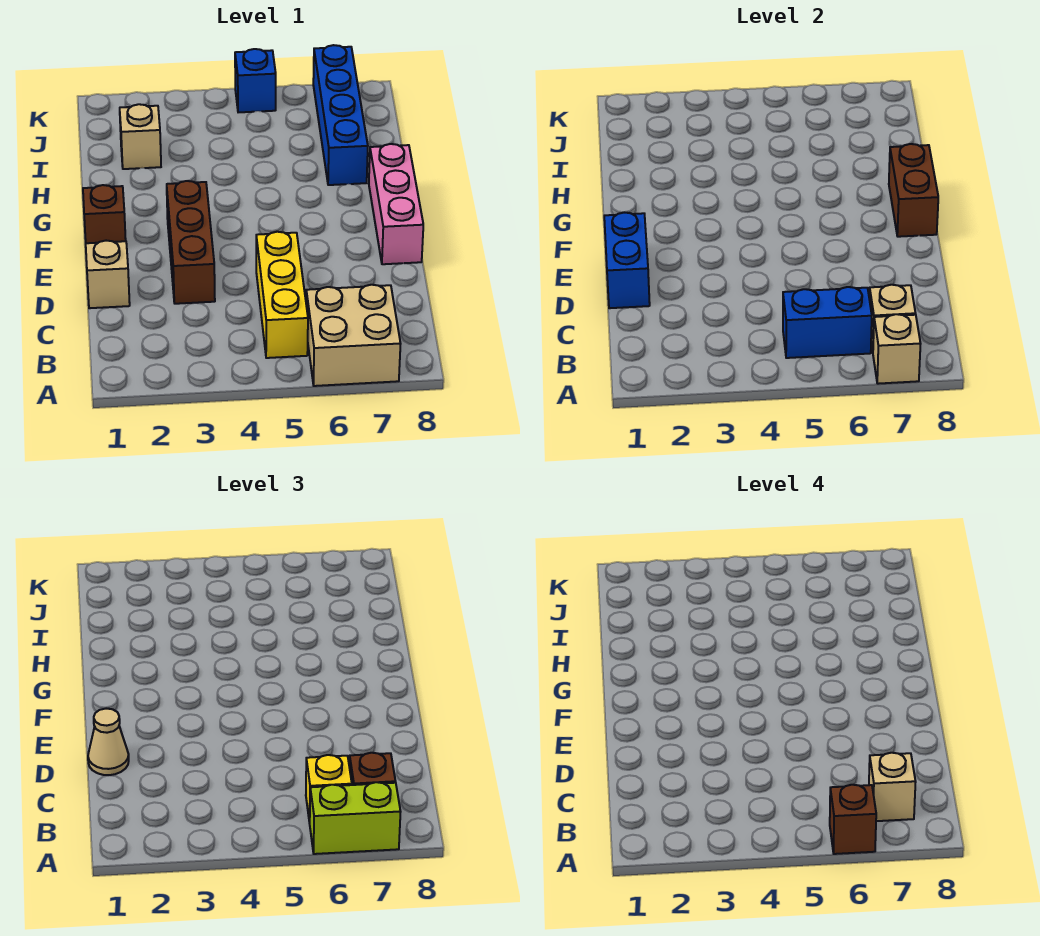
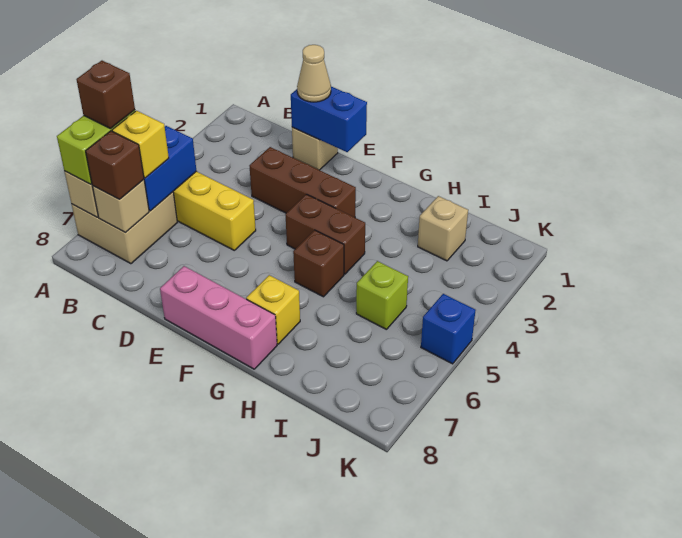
tan 1x1 brick [869,753,916,821] -> none
brown 1x1 brick [83,185,126,243] -> brown 1x1 brick moved to [293,230,344,297]
brown 1x2 brick [889,144,938,237] -> brown 1x2 brick moved to [286,194,365,274]
none -> yellow 1x1 brick [246,275,300,344]
blue 1x4 brick [313,45,368,185] -> none
none -> lime 1x1 brick [356,261,408,330]

